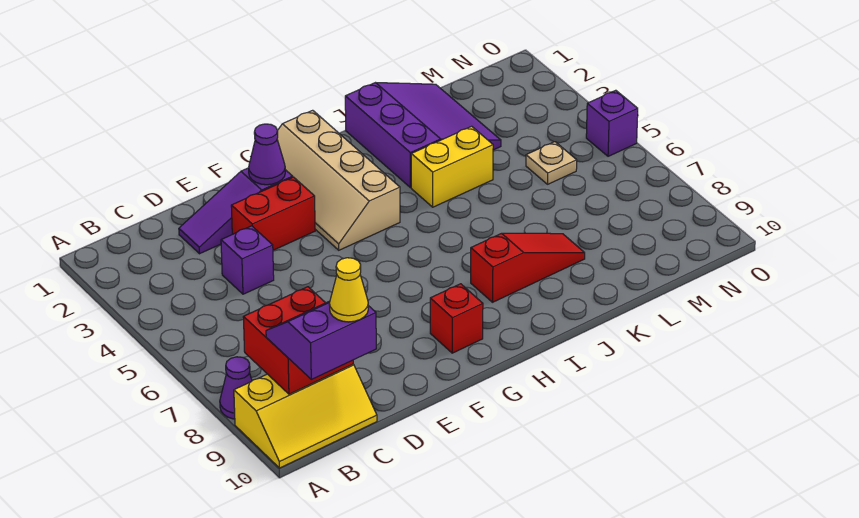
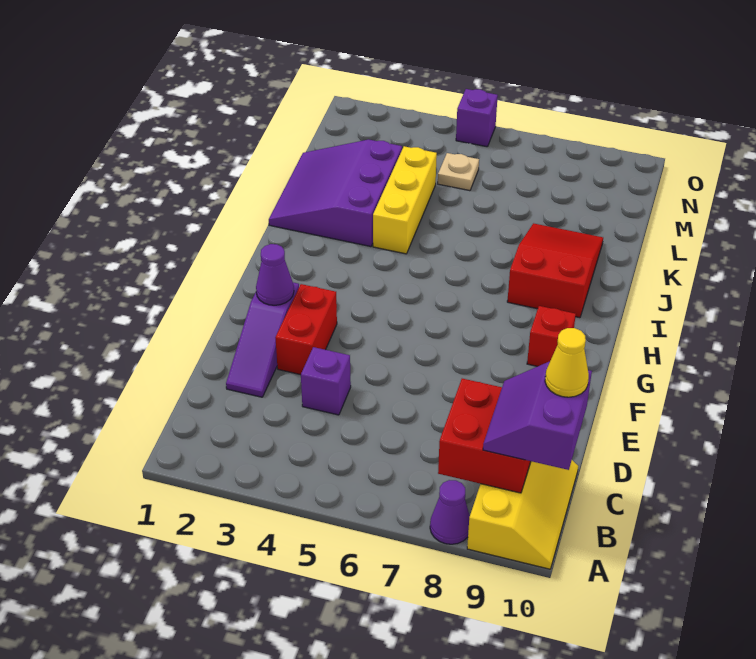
tan 2x4 slope [277,110,400,250] -> none
red 1x3 slope [471,233,585,302] -> red 2x3 slope [507,223,603,318]
purple 3x3 slope [345,83,501,188] -> purple 3x3 slope turned to [269,140,402,247]
yellow 1x2 brick [411,126,493,207] -> yellow 1x3 brick [373,146,437,254]

